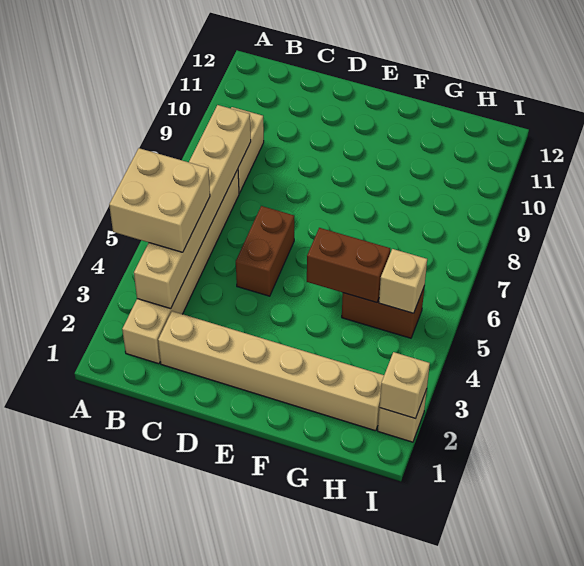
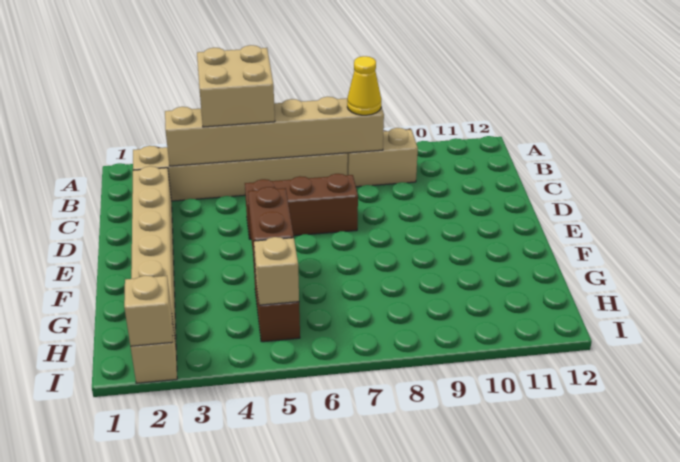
none -> yellow 1x1 cone [347,56,381,115]
brown 1x2 brick [236,206,294,296] -> brown 1x3 brick [245,174,358,239]

